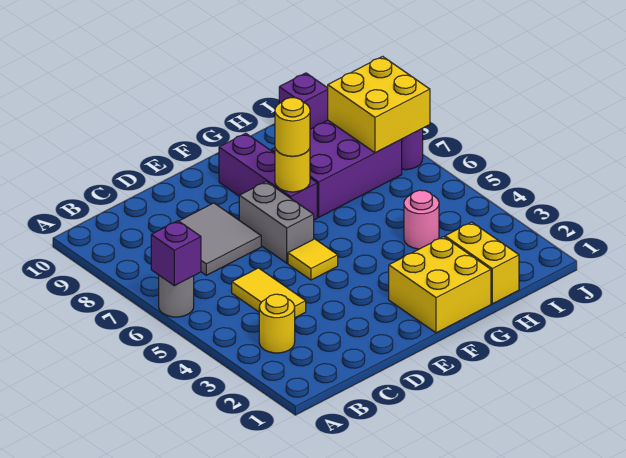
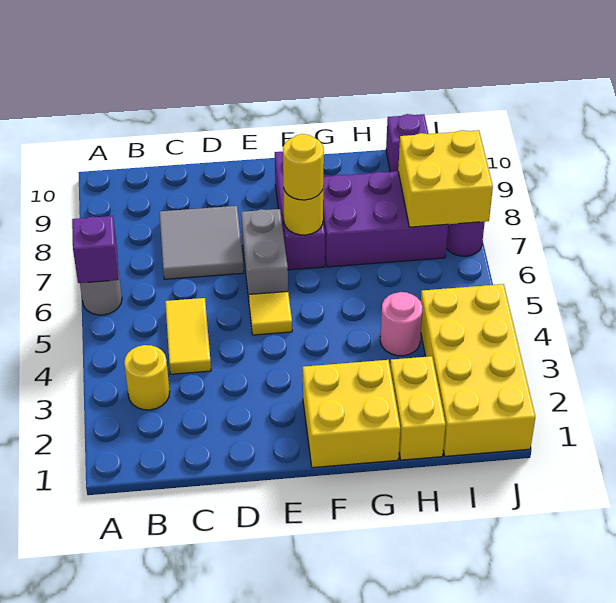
none -> yellow 2x4 brick [421,284,535,456]

